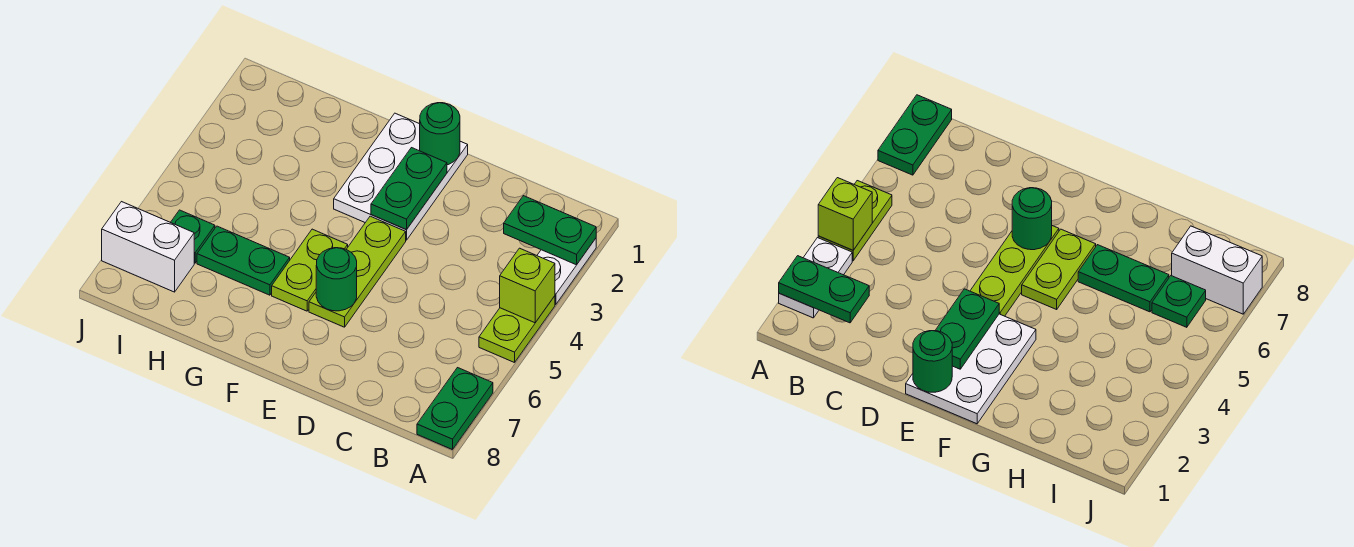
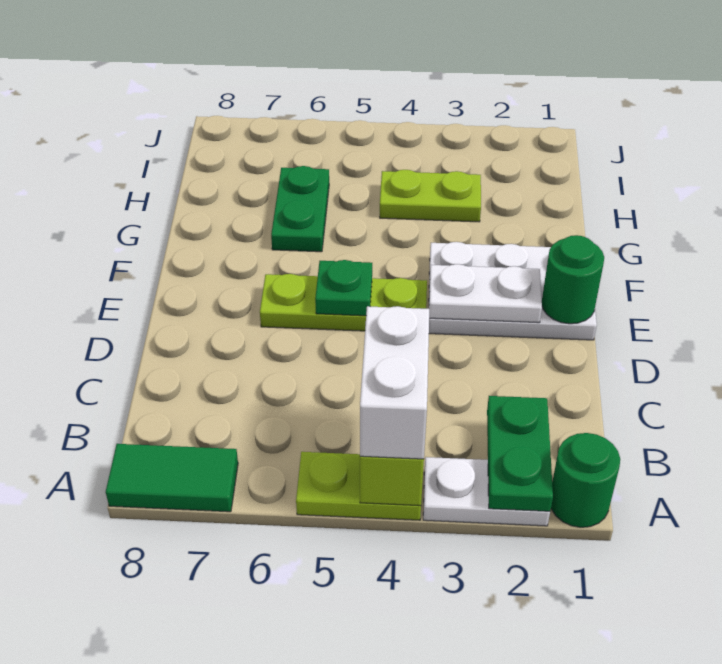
green 1x2 plate [417,368,493,450] -> green 1x2 tile [106,444,238,512]
green 1x2 plate [371,148,447,230] -> white 1x2 plate [429,264,542,323]
green 1x1 round brick [316,248,357,311] -> green 1x1 round brick moved to [551,433,620,527]
lime 1x2 plate [272,229,348,311] -> lime 1x2 plate moved to [380,170,481,222]
green 1x1 plate [171,210,215,263] -> green 1x1 plate moved to [315,260,372,316]
white 1x2 brick [102,202,194,292] -> white 1x2 brick moved to [360,306,430,459]

